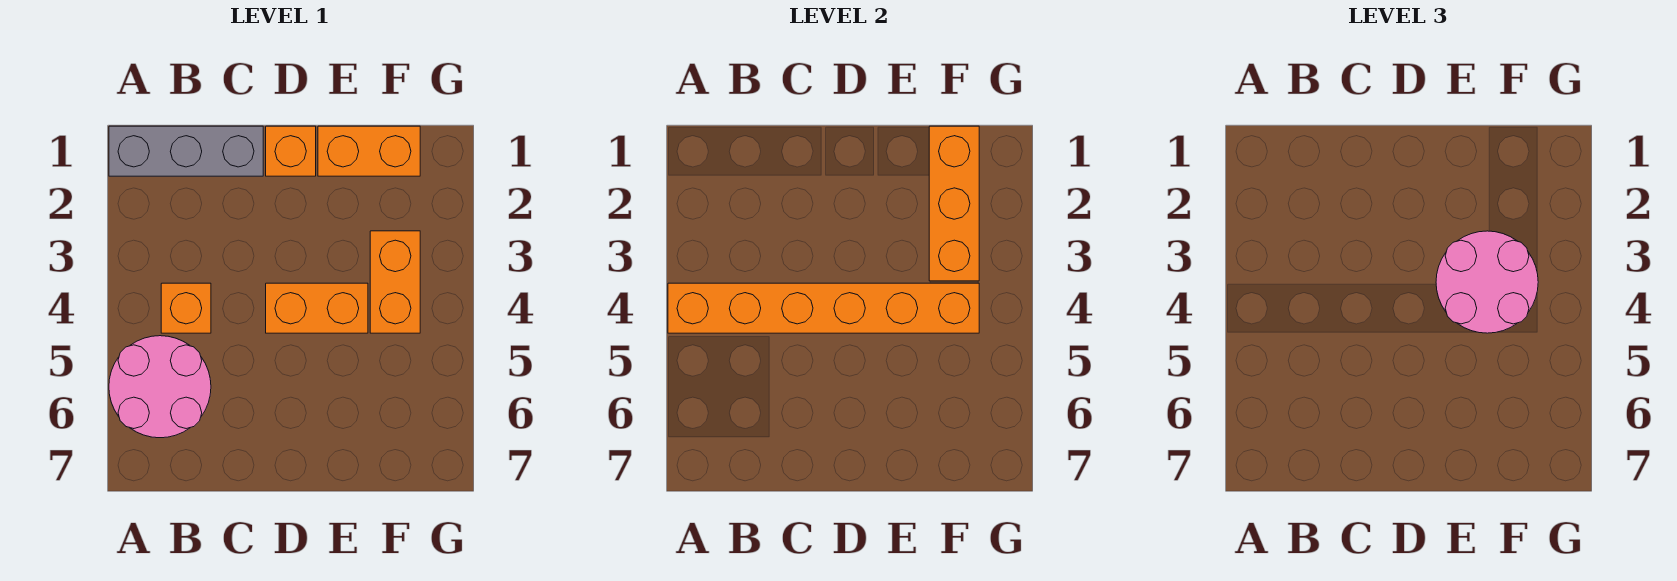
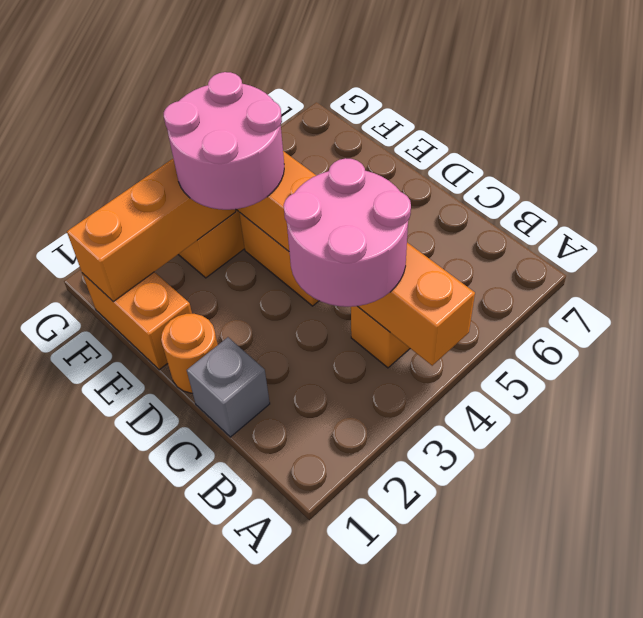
grey 1x3 brick [109,126,263,176] -> grey 1x1 brick [187,337,270,437]
pink 2x2 round brick [109,336,211,438] -> pink 2x2 round brick moved to [284,158,411,307]
orange 1x1 brick [266,126,316,176] -> orange 1x1 round brick [161,314,218,393]

